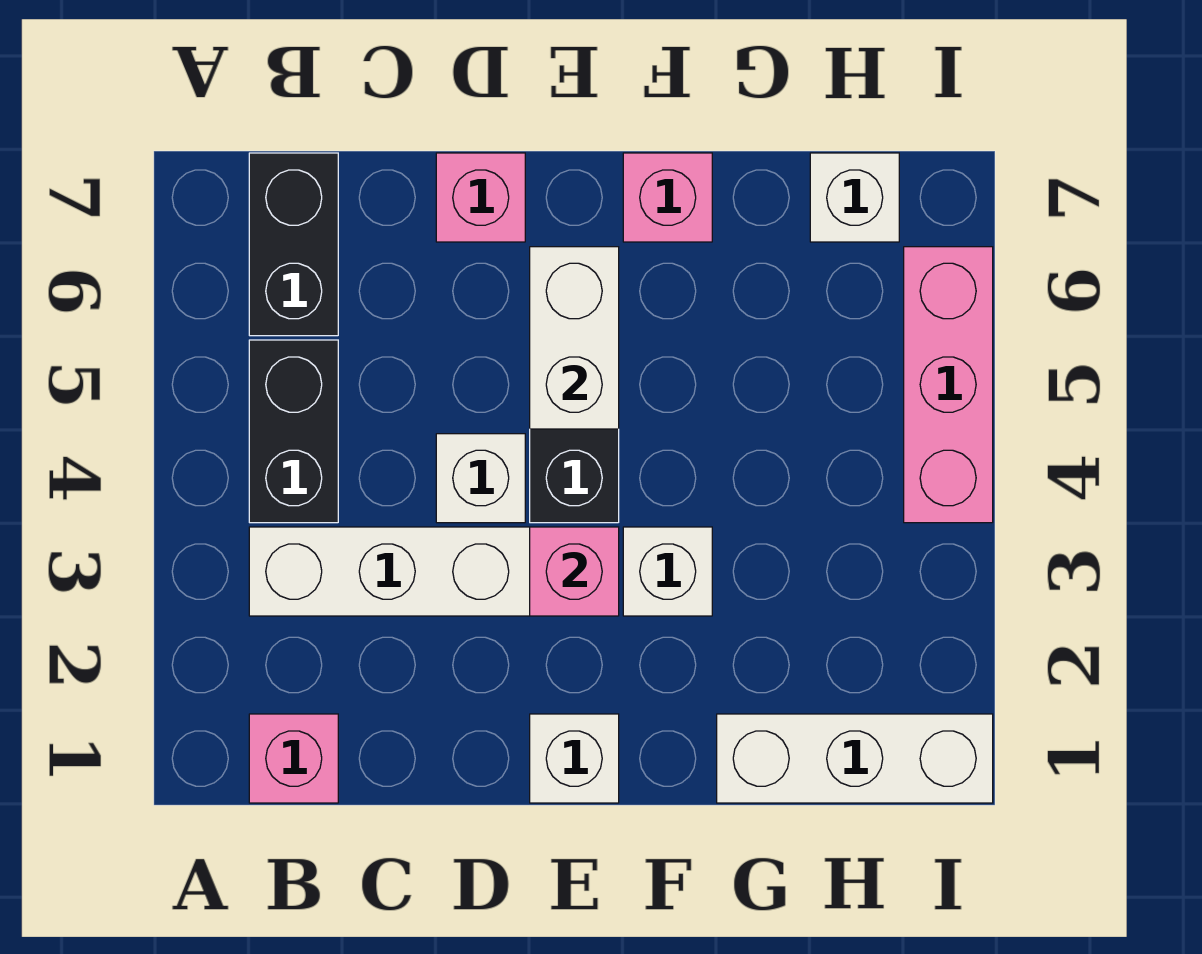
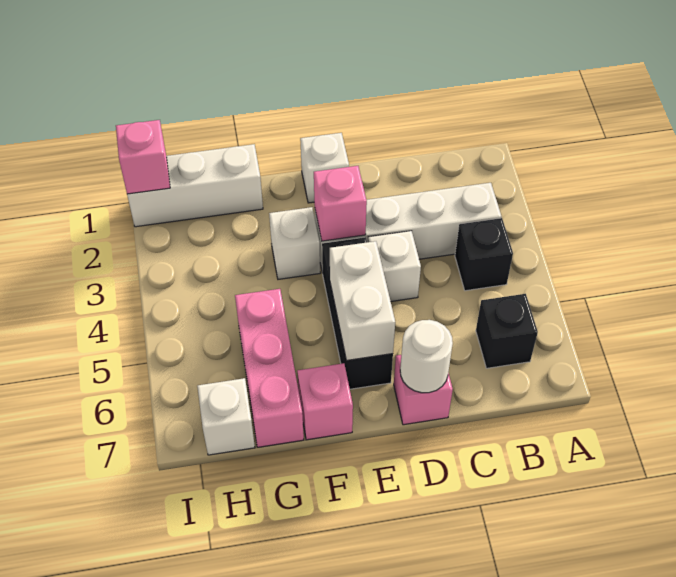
pink 1x1 brick [249,714,338,803] -> pink 1x1 brick moved to [116,120,170,194]
black 1x2 brick [249,340,338,523] -> black 1x1 brick [455,218,513,291]
black 1x2 brick [249,153,338,336] -> black 1x1 brick [476,294,538,368]
none -> white 1x1 round brick [400,320,453,393]
pink 1x3 brick [904,247,993,523] -> pink 1x3 brick moved to [235,289,304,447]

